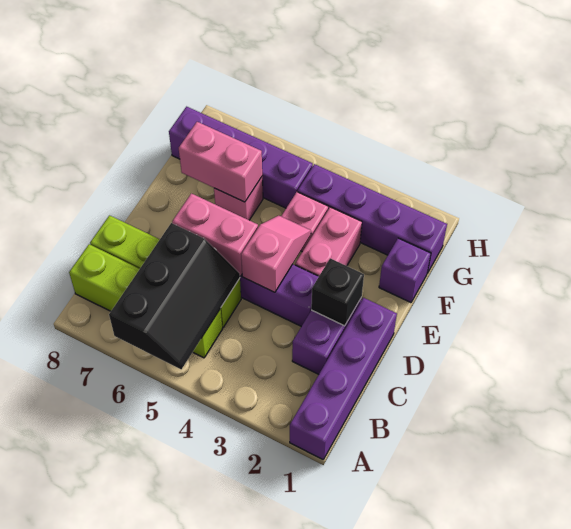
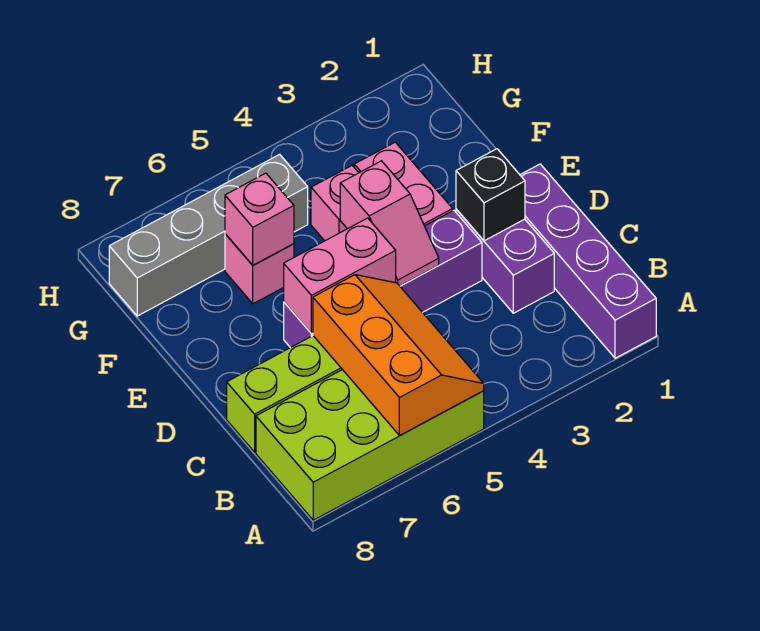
black 2x3 slope [109,223,240,369] -> orange 2x3 slope [313,275,484,436]
lime 1x4 brick [69,244,222,358] -> lime 2x4 brick [256,370,484,520]
pink 1x2 slope [241,216,311,292] -> pink 1x2 slope turned to [340,161,439,286]
purple 1x1 brick [379,238,431,302] -> none
pink 1x2 brick [179,122,262,202] -> pink 1x1 brick [225,173,294,265]
purple 1x4 brick [298,164,447,273] -> none
purple 1x4 brick [169,107,313,208] -> grey 1x4 brick [109,154,308,316]

